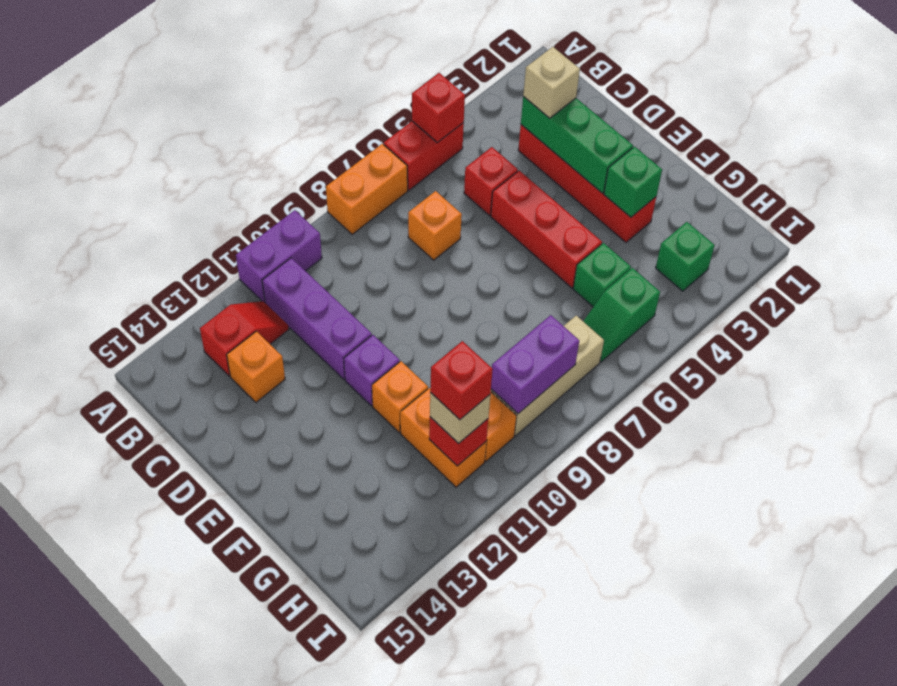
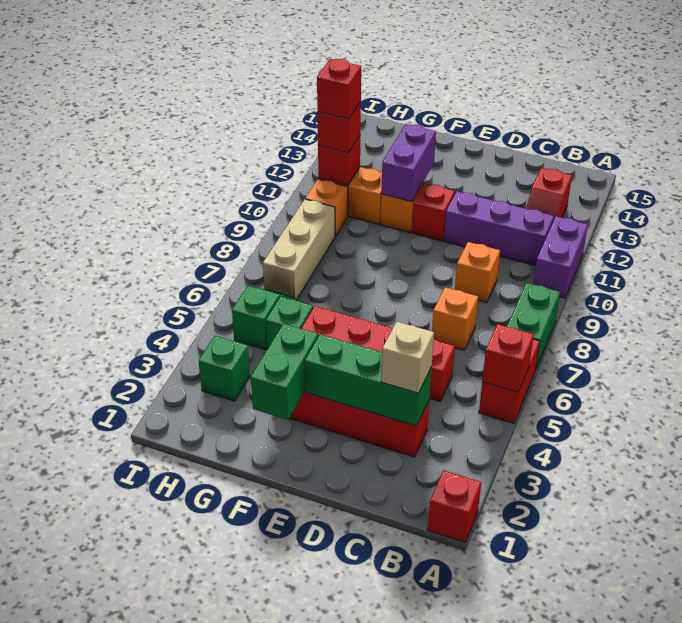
none -> red 1x1 brick [428,470,481,542]
orange 1x2 brick [326,144,408,234] -> green 1x2 brick [507,283,560,369]
orange 1x1 brick [227,331,285,402] -> orange 1x1 brick moved to [455,242,500,303]
purple 1x1 brick [344,335,400,406] -> red 1x1 brick [412,183,455,241]
green 1x1 brick [604,147,662,217] -> green 1x2 brick [251,324,318,420]
purple 1x2 brick [491,315,579,414] -> purple 1x2 brick moved to [381,124,436,202]
tan 1x1 brick [430,392,490,444] -> red 1x1 brick [317,101,361,153]

